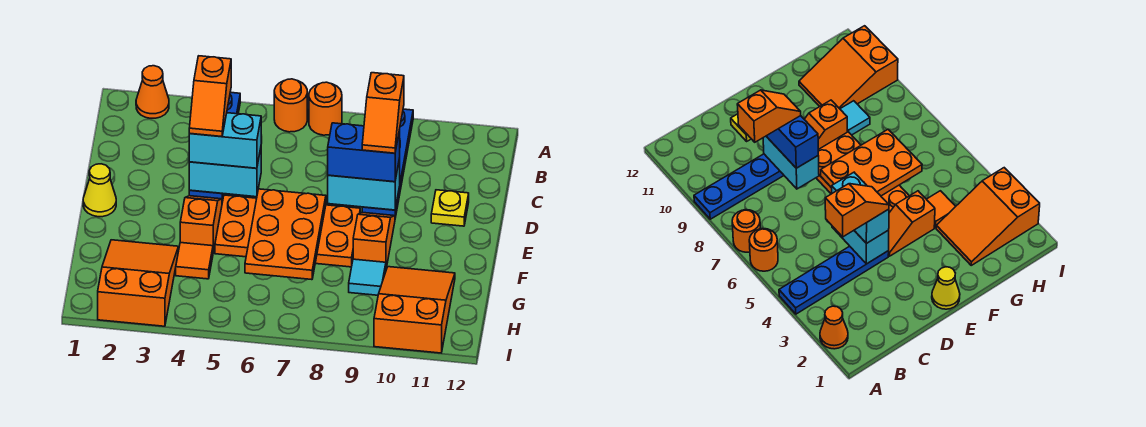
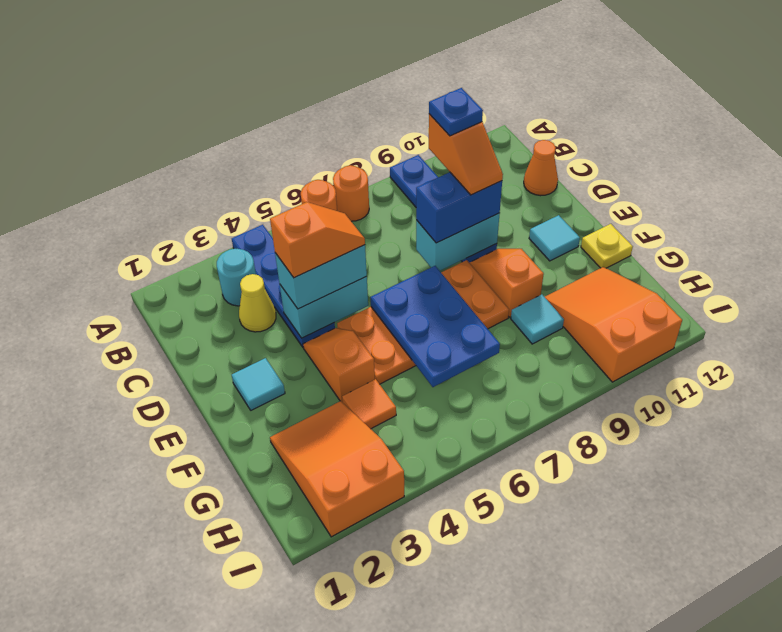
orange 1x1 cone [136,66,169,118] -> orange 1x1 cone moved to [524,140,558,196]
none -> cyan 1x1 round brick [217,249,256,306]
orange 1x2 slope [189,56,231,137] -> orange 1x2 slope turned to [270,202,365,278]
none -> blue 1x1 plate [429,88,483,136]
yellow 1x1 plate [431,190,469,226] -> yellow 1x1 plate moved to [581,224,633,268]
yellow 1x1 cone [83,164,116,217] -> yellow 1x1 cone moved to [239,274,276,332]
none -> cyan 1x1 tile [232,358,285,410]
orange 2x3 plate [245,189,326,280] -> blue 2x3 plate [370,266,500,387]
none -> cyan 1x1 tile [529,215,580,261]

